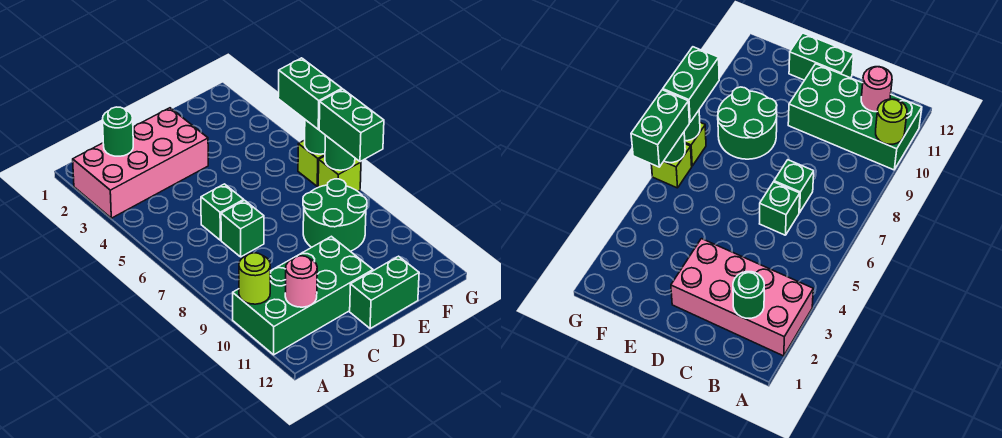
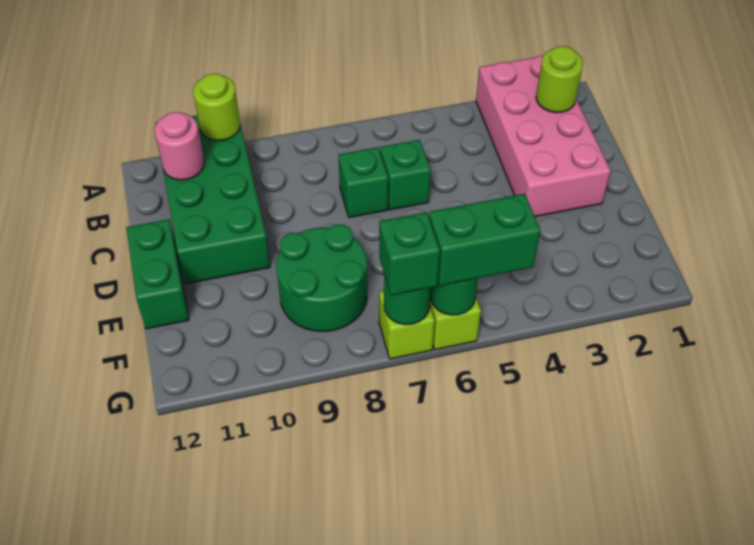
green 1x1 round brick [103,107,133,156] -> lime 1x1 round brick [536,46,583,113]
green 1x2 brick [319,89,384,162] -> green 1x1 brick [379,212,440,295]

